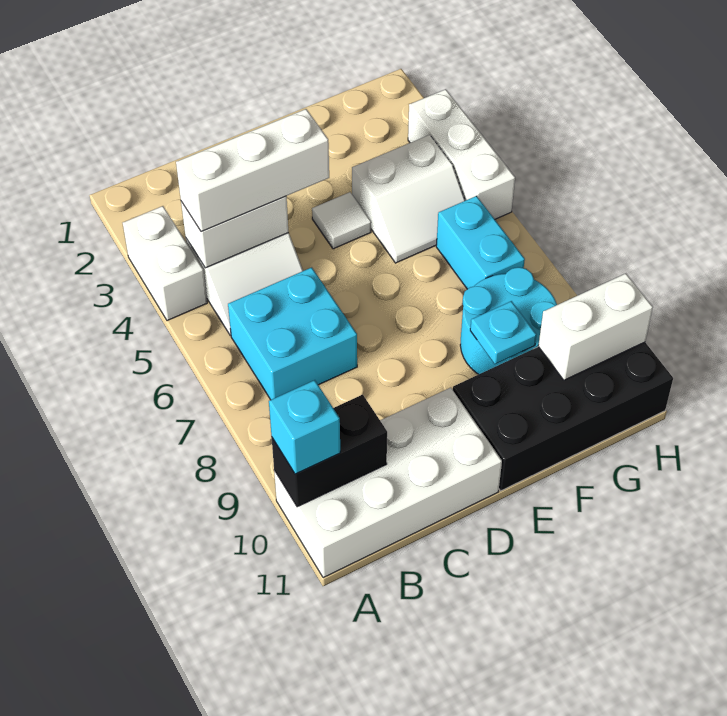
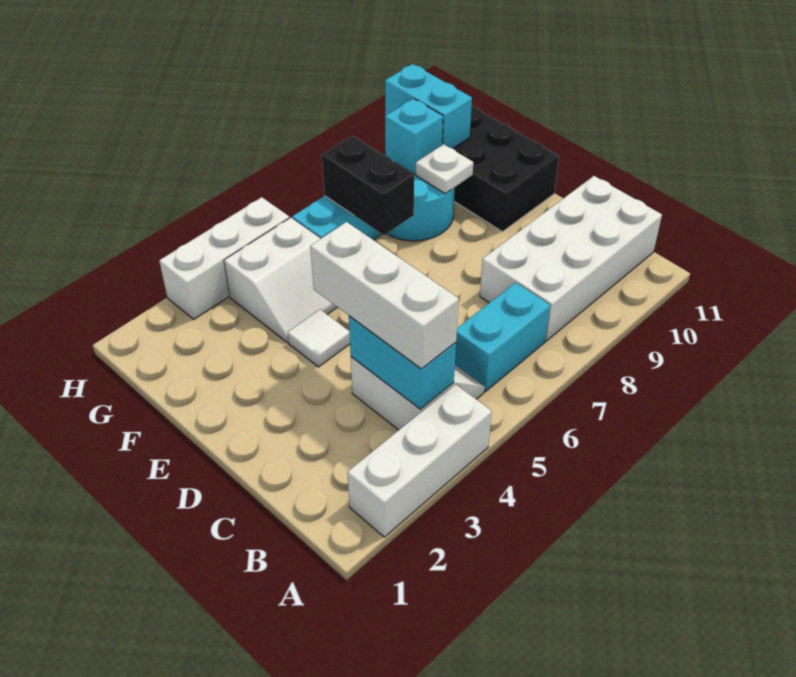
white 1x2 brick [123,206,207,321] -> white 1x3 brick [348,384,492,537]
white 2x4 brick [274,388,502,578] -> white 2x4 brick turned to [480,176,662,341]
black 1x2 brick [272,395,387,507] -> black 1x2 brick moved to [322,136,414,235]
cyan 1x1 brick [269,380,340,474] -> cyan 1x1 brick moved to [385,99,443,174]
white 1x2 brick [181,196,288,268] -> cyan 1x2 brick [349,316,456,409]
cyan 2x2 brick [228,267,357,400] -> cyan 1x2 brick [455,283,550,392]
white 2x2 slope [352,135,465,263] -> white 2x2 slope turned to [224,218,337,343]
cyan 1x1 plate [470,301,536,364] -> white 1x1 plate [416,144,473,194]
white 1x2 brick [538,274,653,380] -> cyan 1x2 brick [385,64,472,149]

